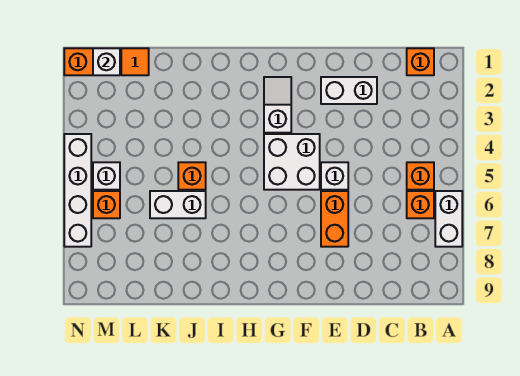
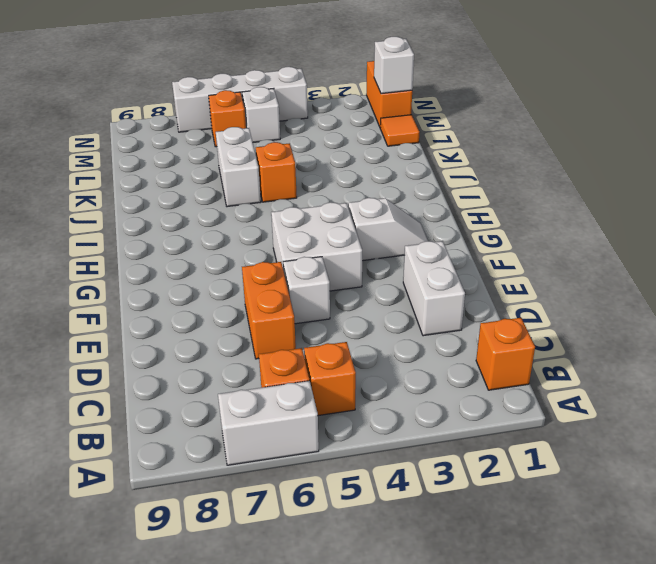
orange 1x2 brick [321,191,348,247] -> orange 1x2 brick turned to [242,262,296,359]

